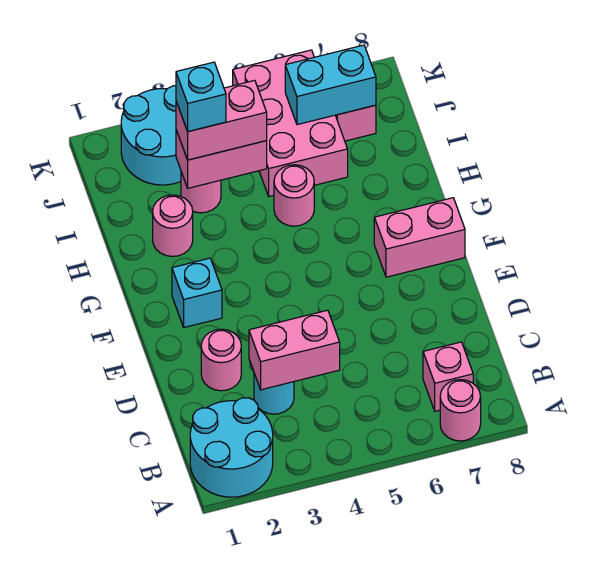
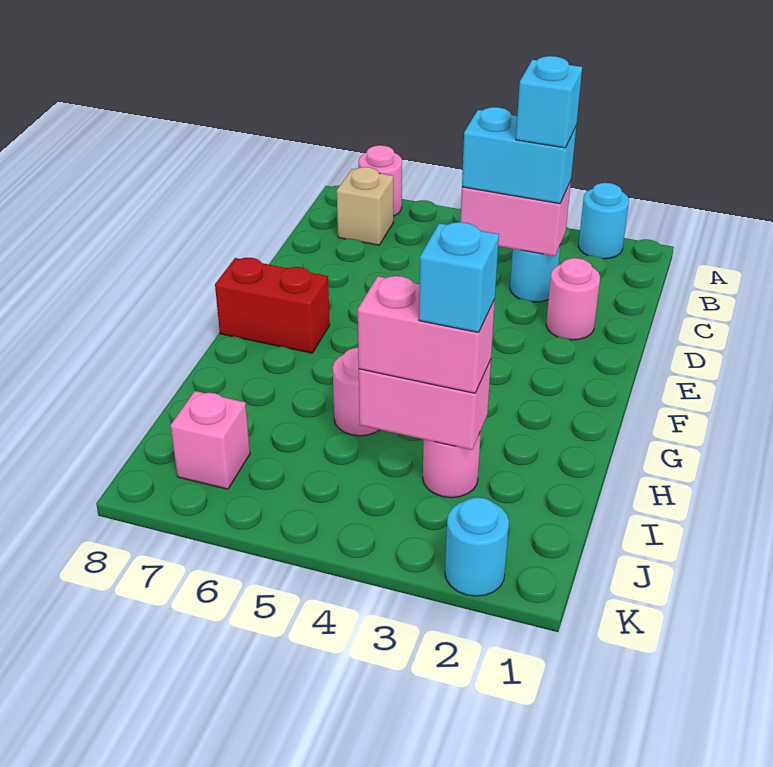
cyan 2x2 round brick [190,398,273,497] -> cyan 1x1 round brick [578,183,629,259]
pink 1x1 brick [423,342,473,411] -> tan 1x1 brick [337,167,393,245]
cyan 1x1 brick [172,258,222,327] -> cyan 1x1 brick moved to [516,56,582,148]
pink 1x2 brick [374,198,465,277] -> red 1x2 brick [215,258,330,353]
pink 1x1 round brick [153,195,193,256] -> none
pink 2x3 brick [233,50,348,197] -> none
cyan 2x2 round brick [121,86,181,185] -> cyan 1x1 round brick [445,497,509,596]
cyan 1x2 brick [285,45,376,125] -> cyan 1x2 brick moved to [462,107,576,204]

